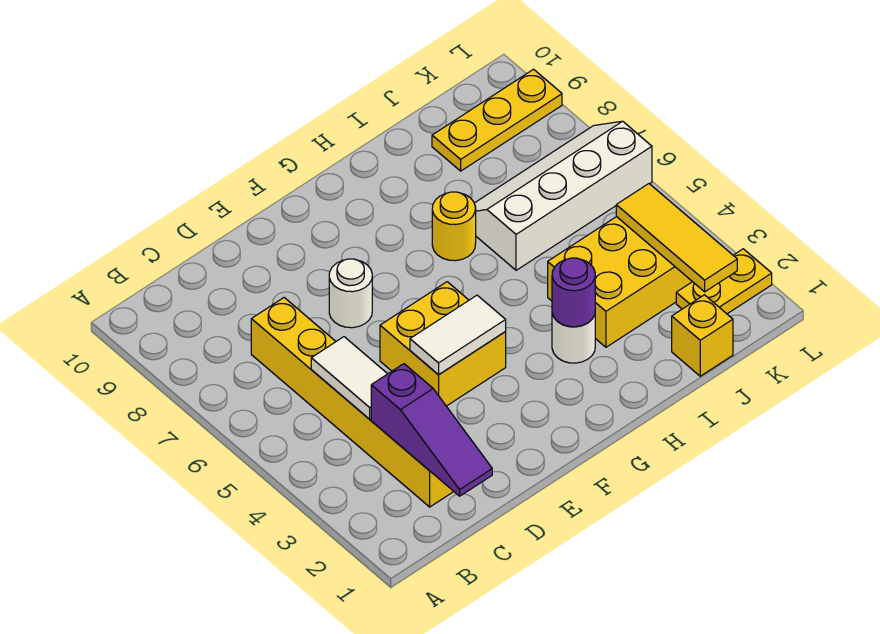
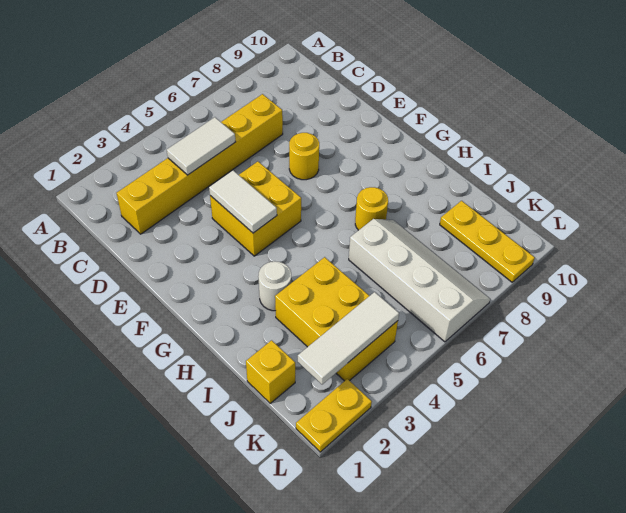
purple 1x3 slope [371,364,492,496] -> none
white 1x1 round brick [329,259,372,328] -> yellow 1x1 round brick [289,133,319,180]
purple 1x1 round brick [552,258,595,327] -> none
yellow 1x2 plate [676,249,772,314] -> yellow 1x2 plate turned to [296,379,372,452]
yellow 1x3 tile [616,184,737,292] -> white 1x3 tile [298,292,399,385]

